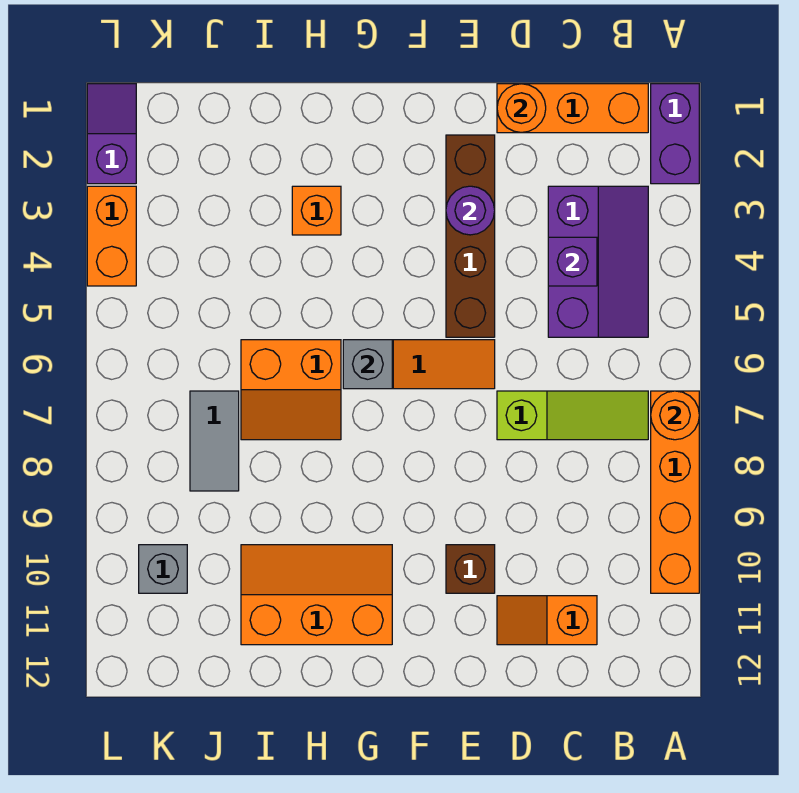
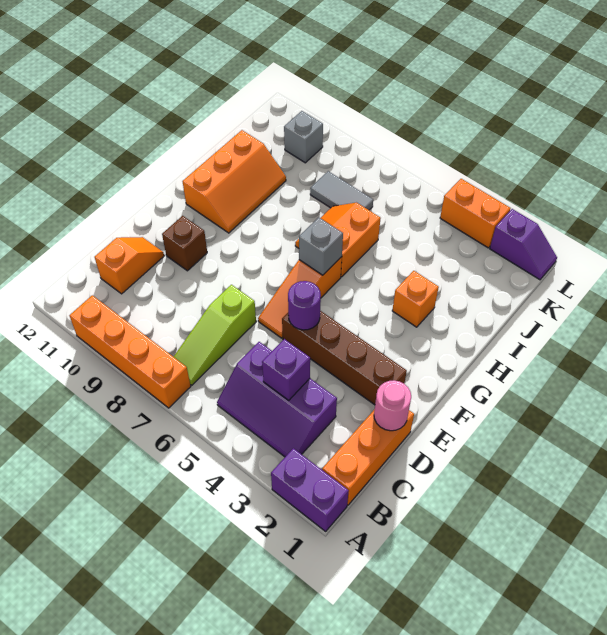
orange 1x1 round brick [651,391,699,440] -> none
orange 1x1 round brick [497,84,546,133] -> pink 1x1 round brick [374,380,411,431]
purple 1x1 round brick [446,186,495,235] -> purple 1x1 round brick moved to [288,281,321,330]

